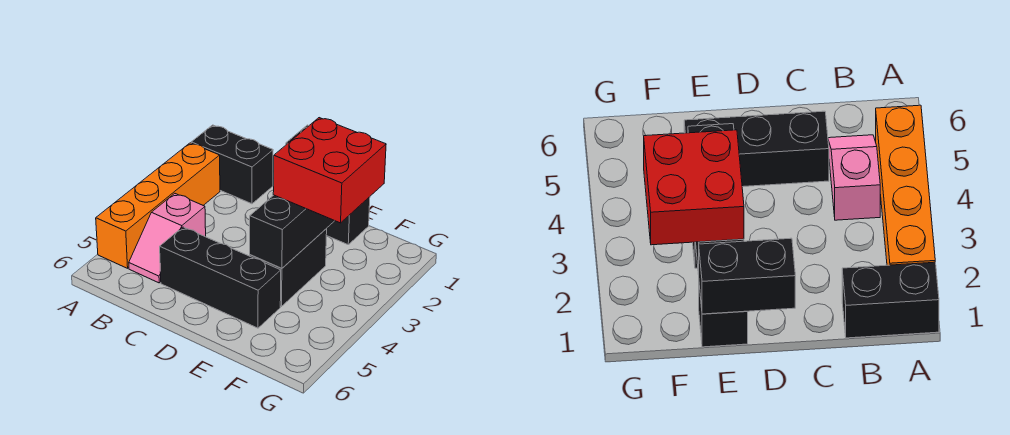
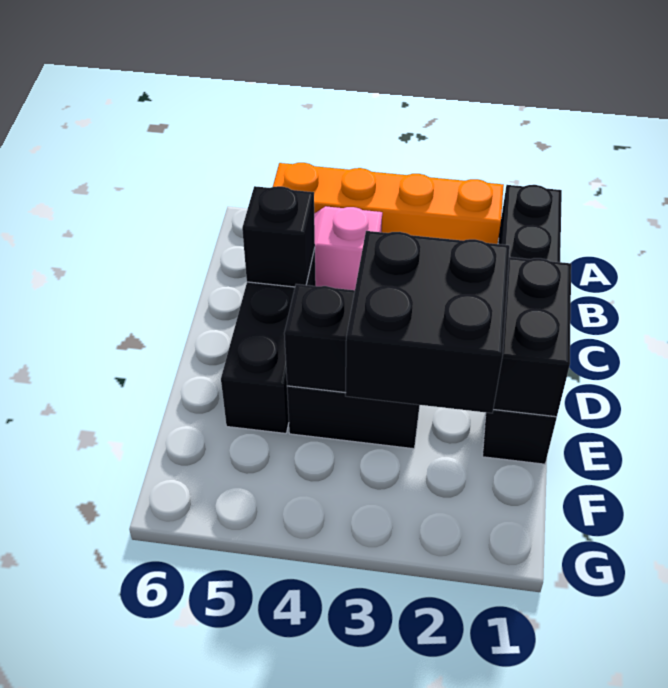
none -> black 1x1 brick [242,186,315,287]
red 2x2 brick [273,118,386,223] -> black 2x2 brick [345,231,510,413]

